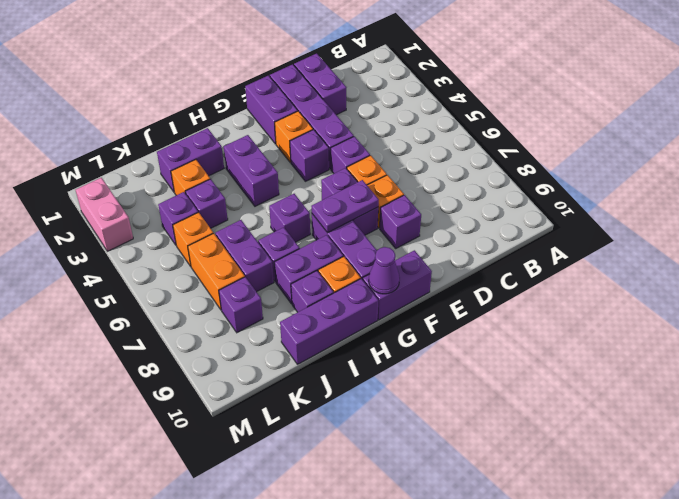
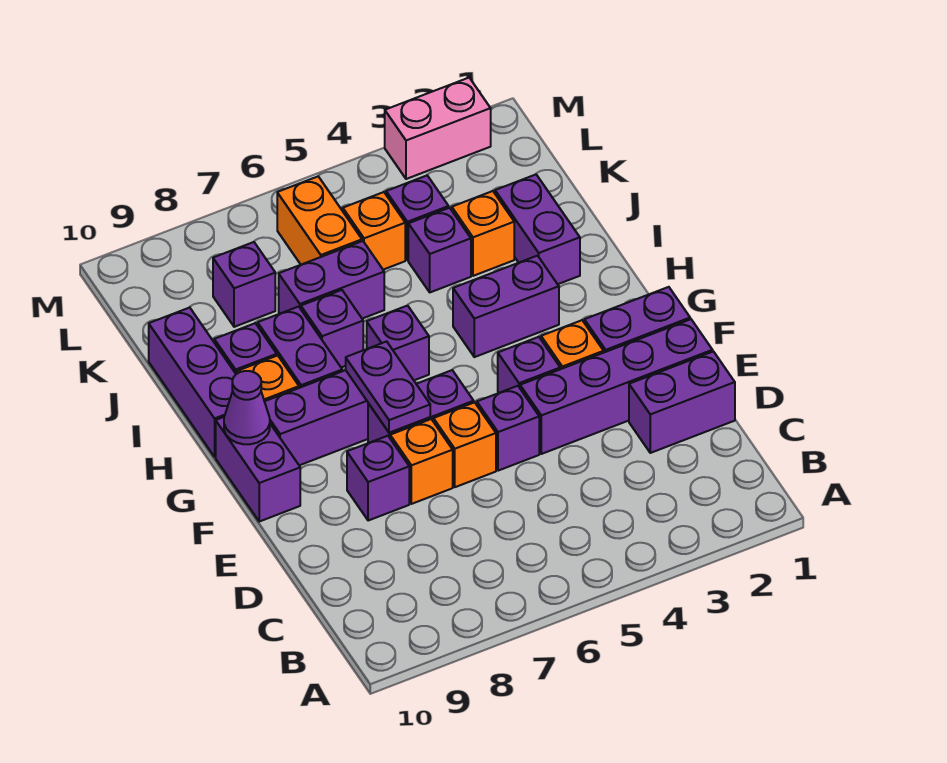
orange 1x2 brick [188,233,245,310] -> orange 1x2 brick turned to [277,177,362,265]

